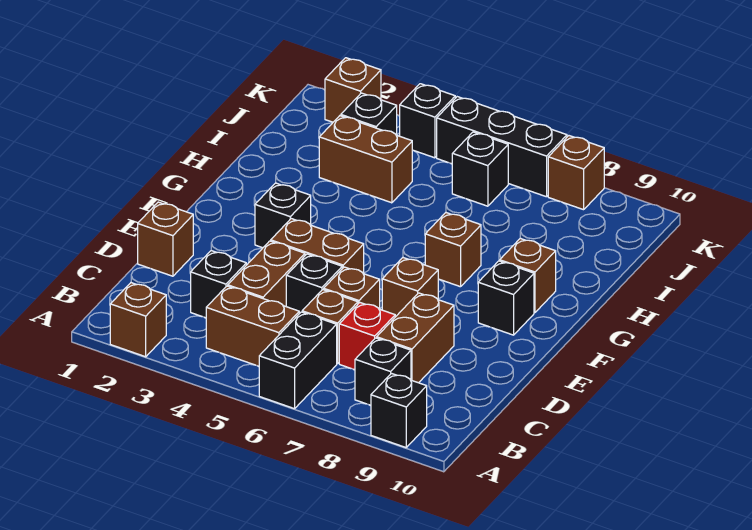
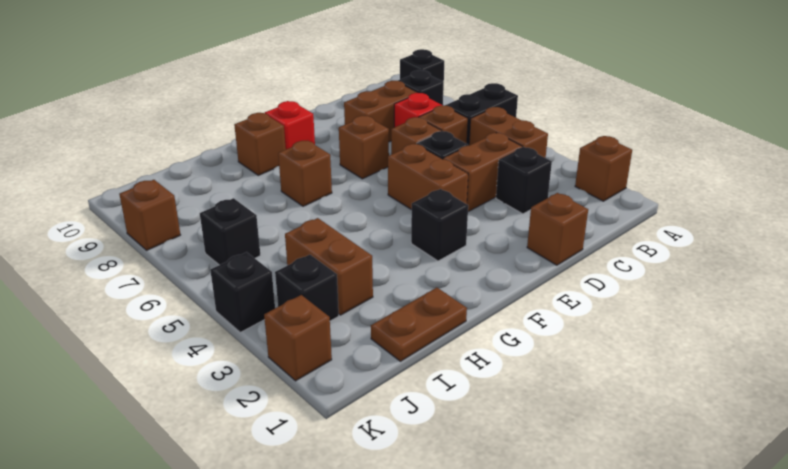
black 1x1 brick [478,261,534,335] -> red 1x1 brick [265,101,315,149]
none -> brown 1x2 plate [371,288,467,361]
black 1x3 brick [437,97,567,197] -> none

